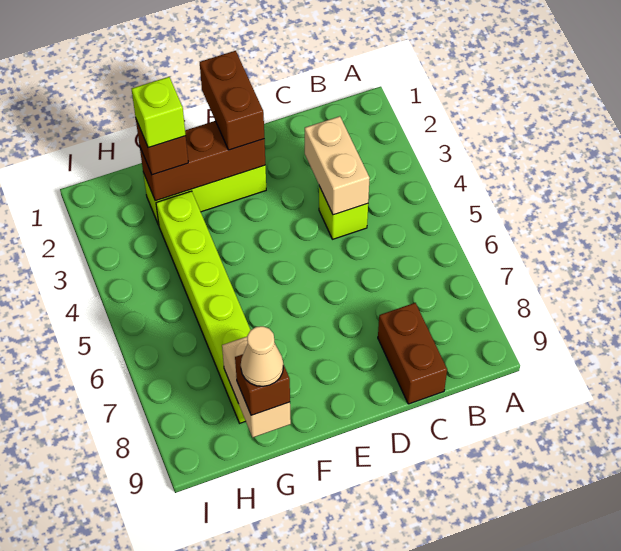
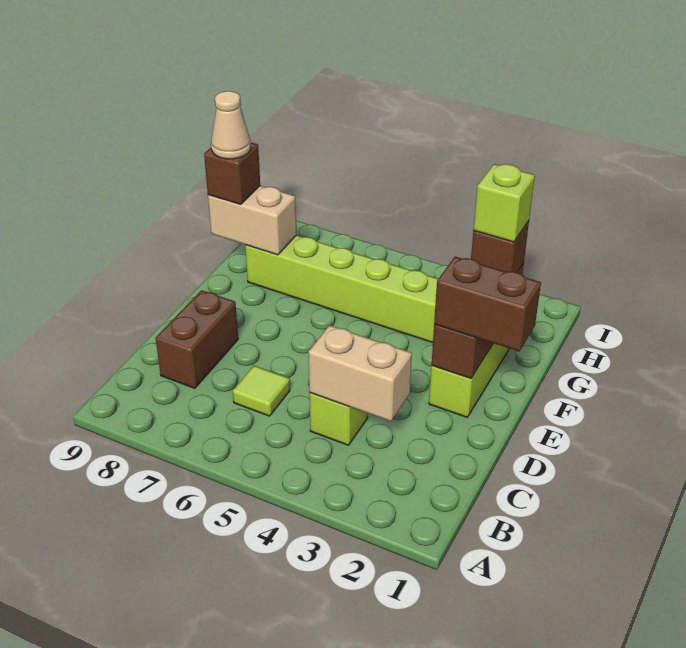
none -> lime 1x1 tile [233,366,290,416]
brown 1x2 brick [378,303,447,404] -> brown 1x2 brick turned to [156,290,238,388]

